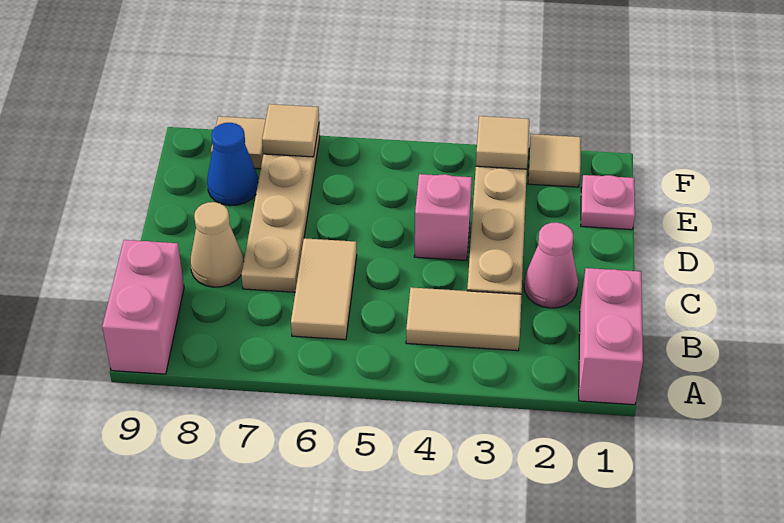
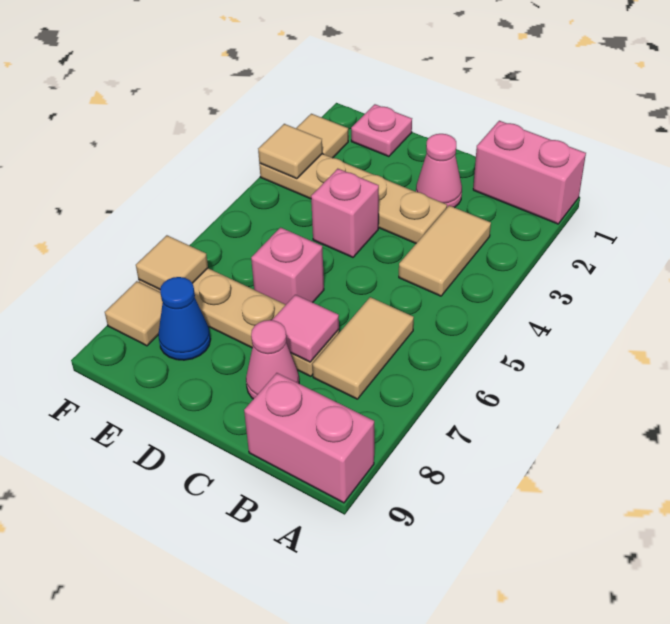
tan 1x2 tile [291,238,357,340] -> tan 1x2 tile turned to [312,297,414,399]
none -> pink 1x1 tile [272,295,339,362]
tan 1x1 cone [190,202,244,287] -> pink 1x1 cone [246,320,299,399]
none -> pink 1x1 brick [251,228,324,304]

